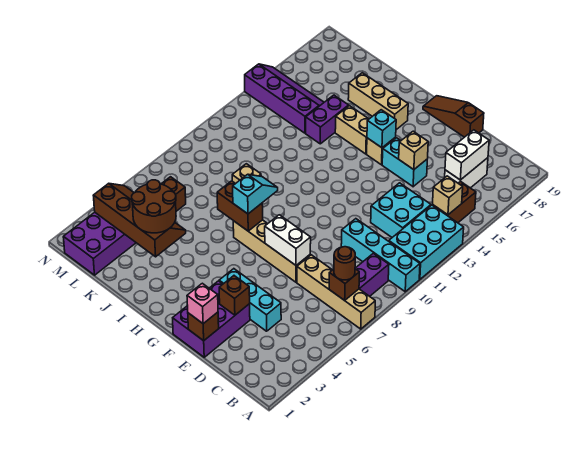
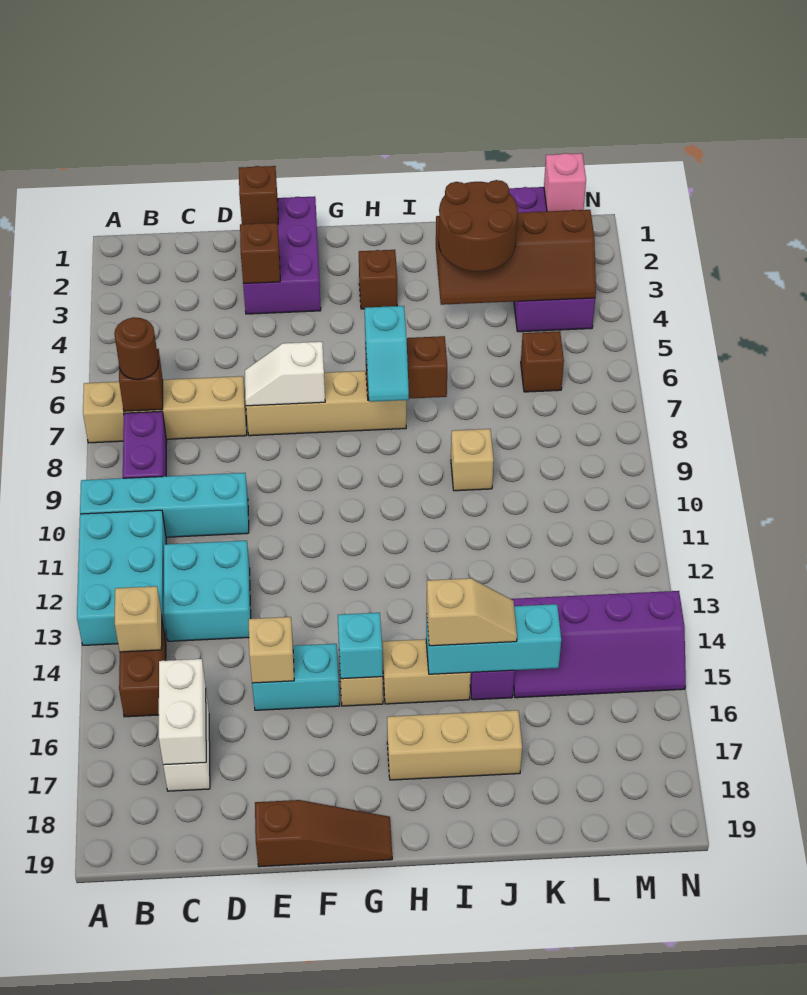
cyan 1x3 brick [219,269,281,331] -> cyan 1x3 brick moved to [426,604,561,674]
pink 1x1 brick [187,283,218,324] -> pink 1x1 brick moved to [544,153,586,211]
white 1x2 brick [265,215,311,265] -> white 1x2 slope [245,342,325,406]
none -> brown 1x1 brick [359,250,397,309]
none -> tan 1x2 slope [427,578,517,646]

